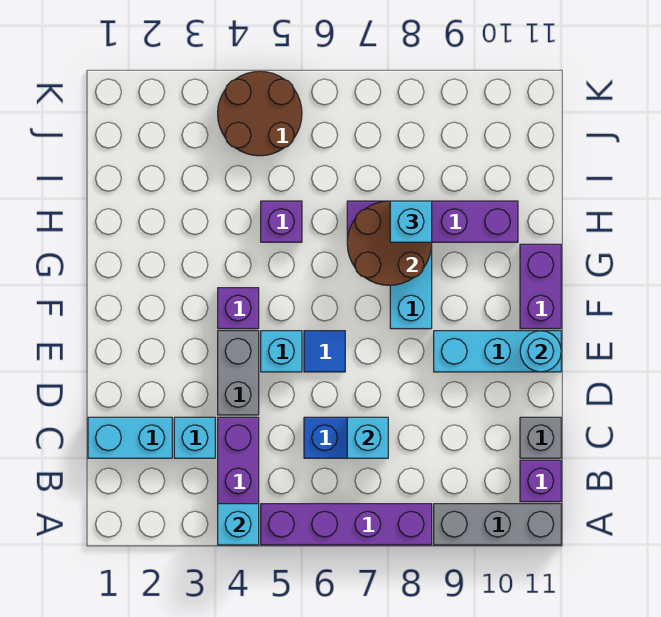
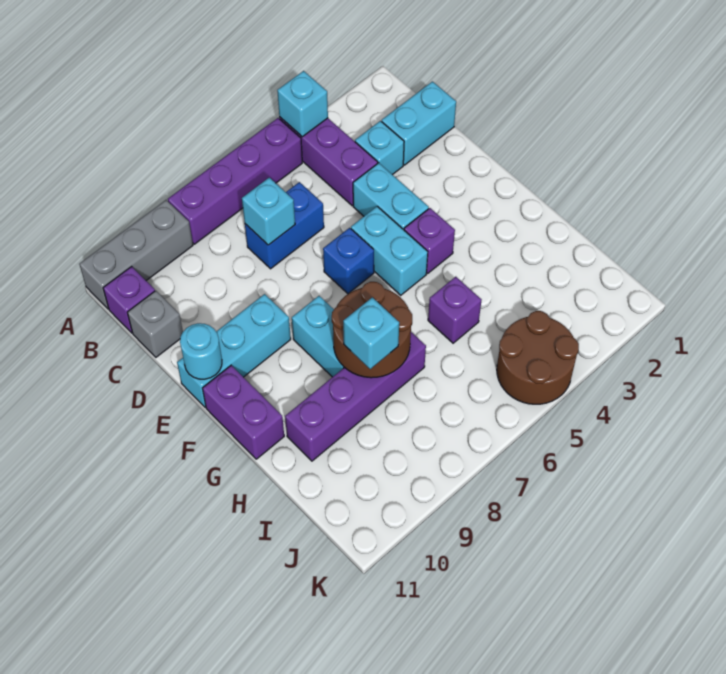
grey 1x2 brick [218,331,259,415] -> cyan 1x2 brick [353,163,429,230]
cyan 1x1 brick [261,331,302,372] -> cyan 1x2 brick [351,206,428,295]
blue 1x1 tile [304,331,345,372] -> blue 1x1 brick [323,228,374,294]

